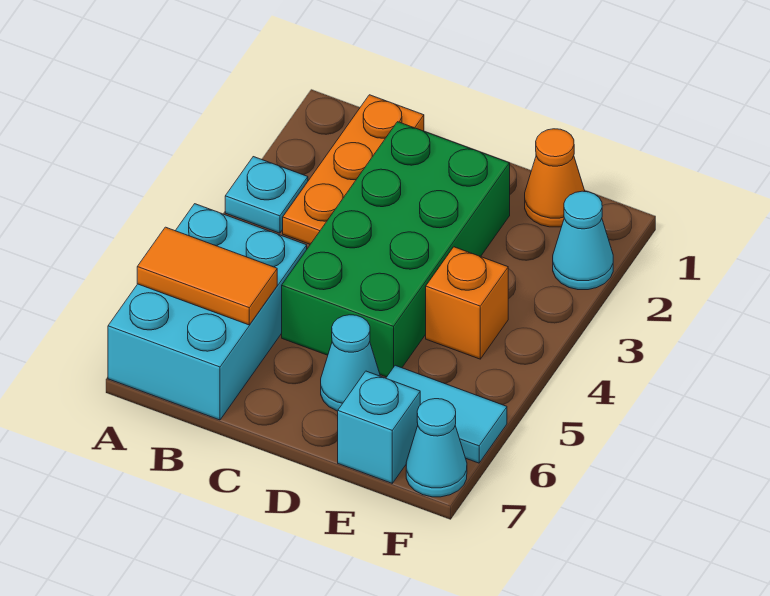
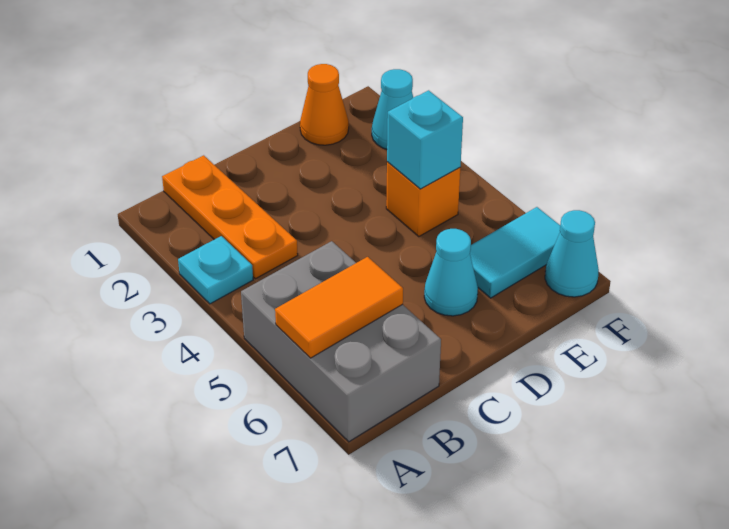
cyan 2x3 brick [108,204,307,420] -> grey 2x3 brick [241,241,441,442]
green 2x4 brick [282,122,510,377] -> none
cyan 1x1 brick [338,371,420,483] -> cyan 1x1 brick moved to [387,90,463,189]

